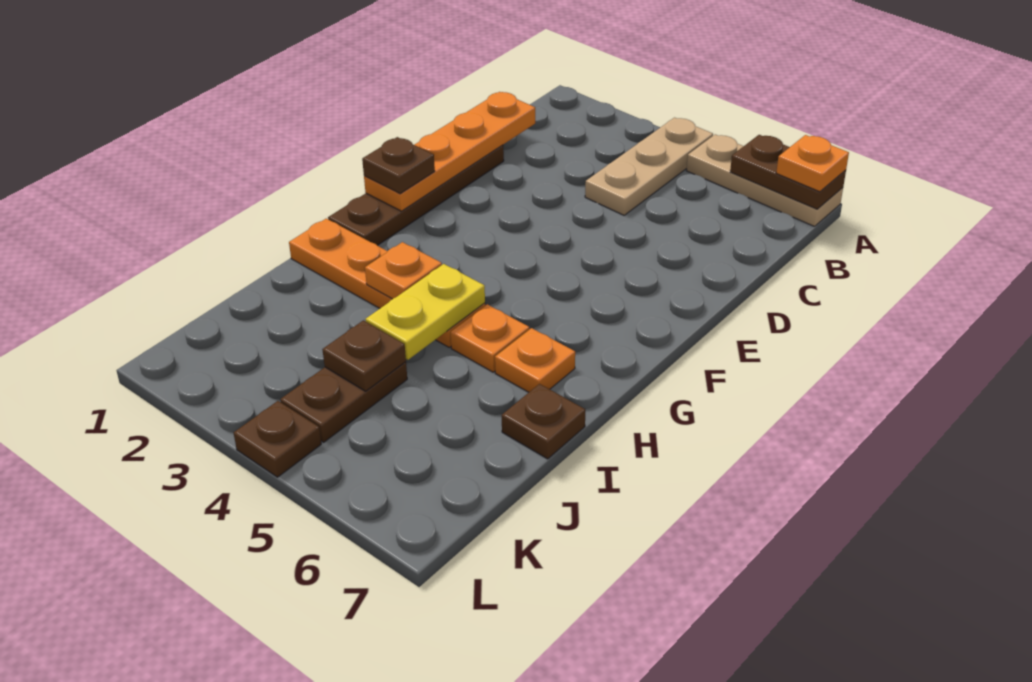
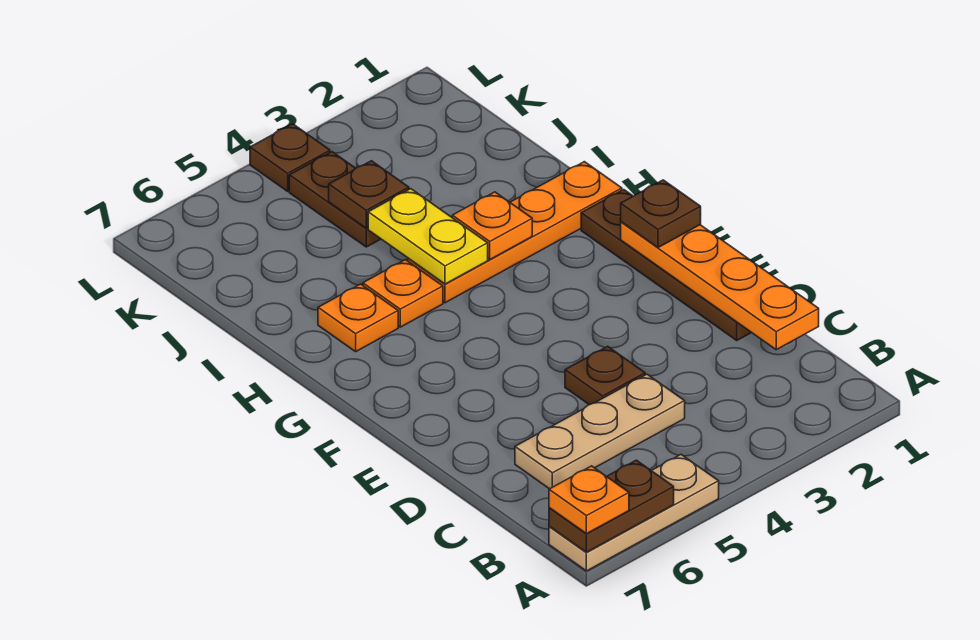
tan 1x3 plate [585,118,713,215] -> tan 1x3 plate turned to [515,374,685,489]
brown 1x1 plate [502,384,585,459] -> brown 1x1 plate moved to [565,346,645,405]

